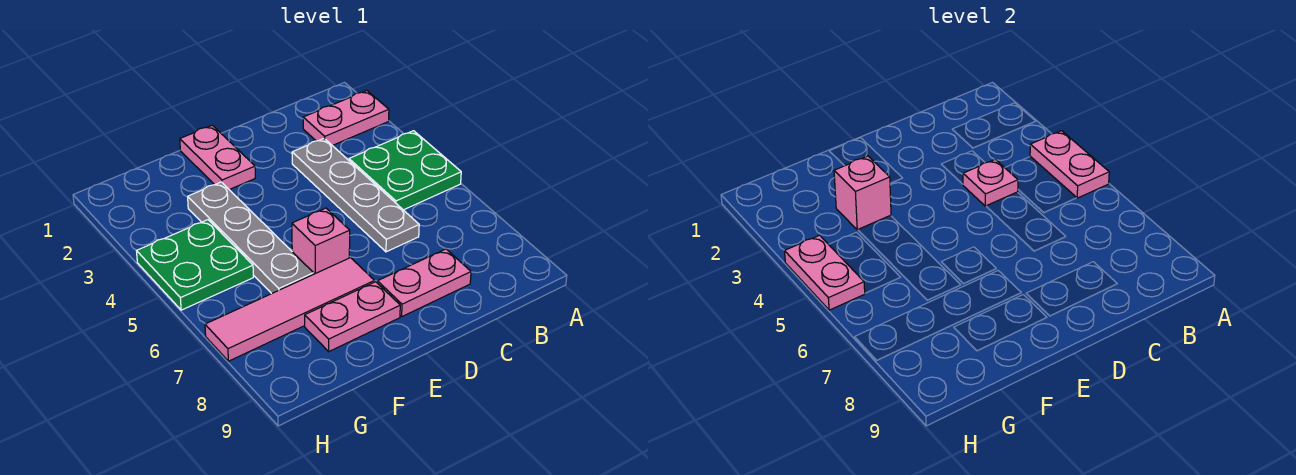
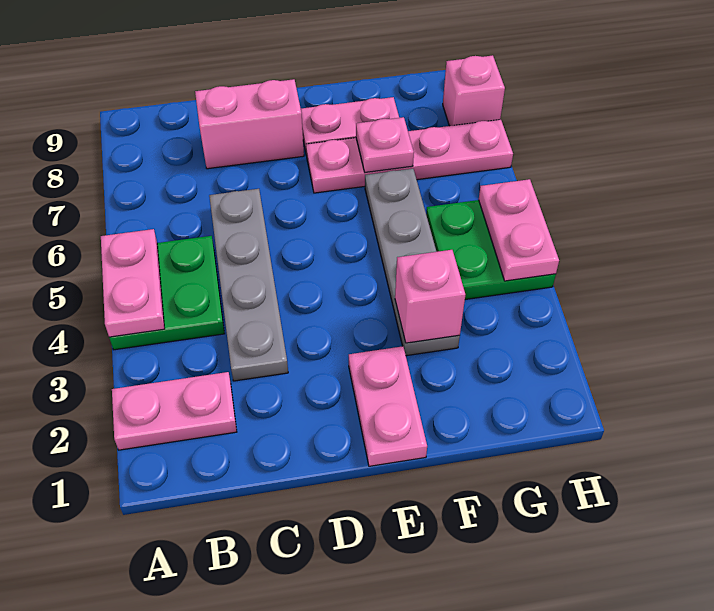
pink 1x1 plate [963,159,1018,206] -> pink 1x1 plate moved to [356,117,414,172]
pink 1x2 plate [377,249,471,316] -> pink 1x2 brick [195,79,304,169]
pink 1x1 brick [292,208,350,274] -> pink 1x1 brick moved to [443,55,505,126]
pink 1x4 tile [205,258,375,361] -> pink 1x4 plate [306,120,513,193]

